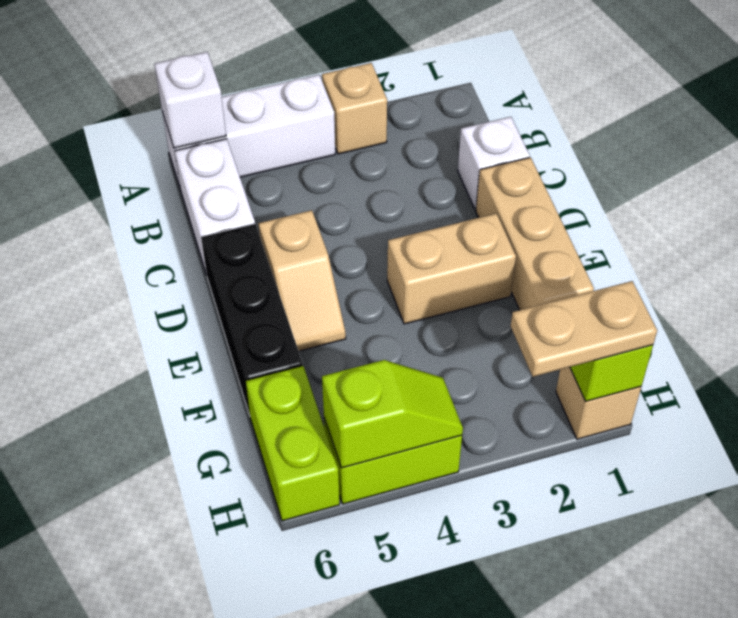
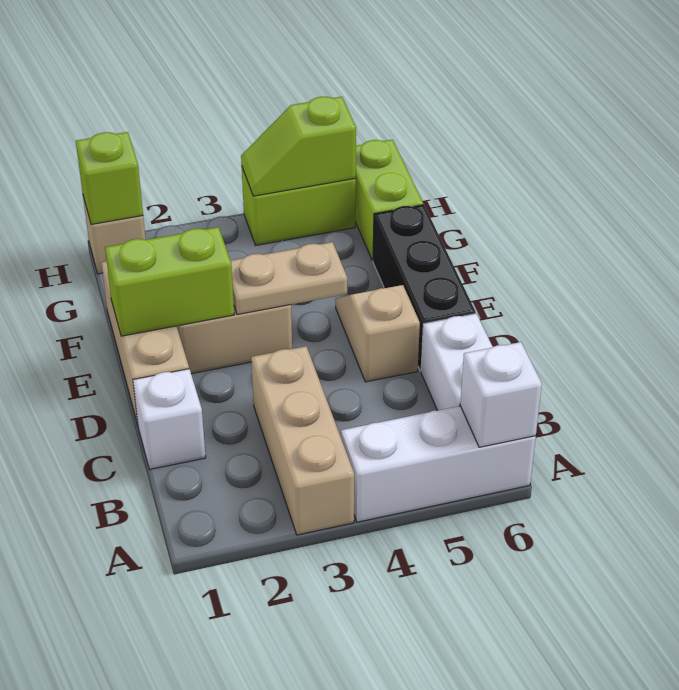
tan 1x1 brick [322,63,387,154] -> tan 1x3 brick [251,346,354,535]
none -> lime 1x2 brick [105,227,234,336]
tan 1x2 plate [511,281,657,377] -> tan 1x2 plate moved to [231,242,347,314]

